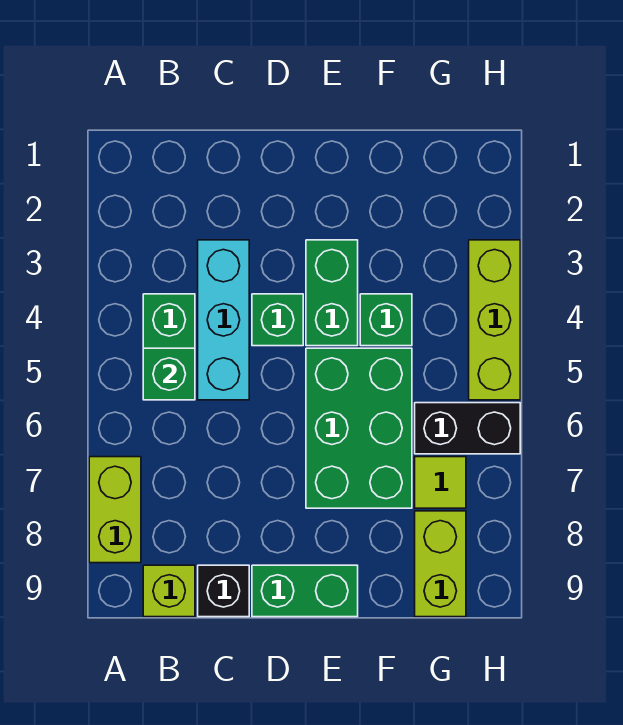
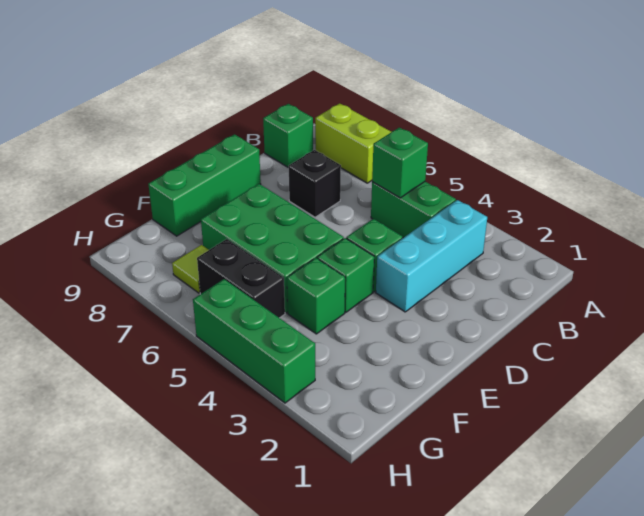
lime 1x1 brick [143,565,195,617] -> green 1x1 brick [263,104,313,168]
cyan 1x3 brick [198,240,249,400] -> cyan 1x3 brick turned to [376,200,487,312]
black 1x1 brick [198,565,249,617] -> black 1x1 brick moved to [289,150,341,217]
green 1x2 brick [252,565,358,617] -> green 1x3 brick [148,134,261,236]
green 1x2 brick [306,240,358,346] -> green 1x1 brick [317,238,374,312]
black 1x2 brick [415,403,520,454] -> black 1x2 brick turned to [197,239,285,318]
lime 1x2 brick [415,511,466,617] -> none
lime 1x3 brick [469,240,520,400] -> green 1x3 brick [193,279,315,403]

